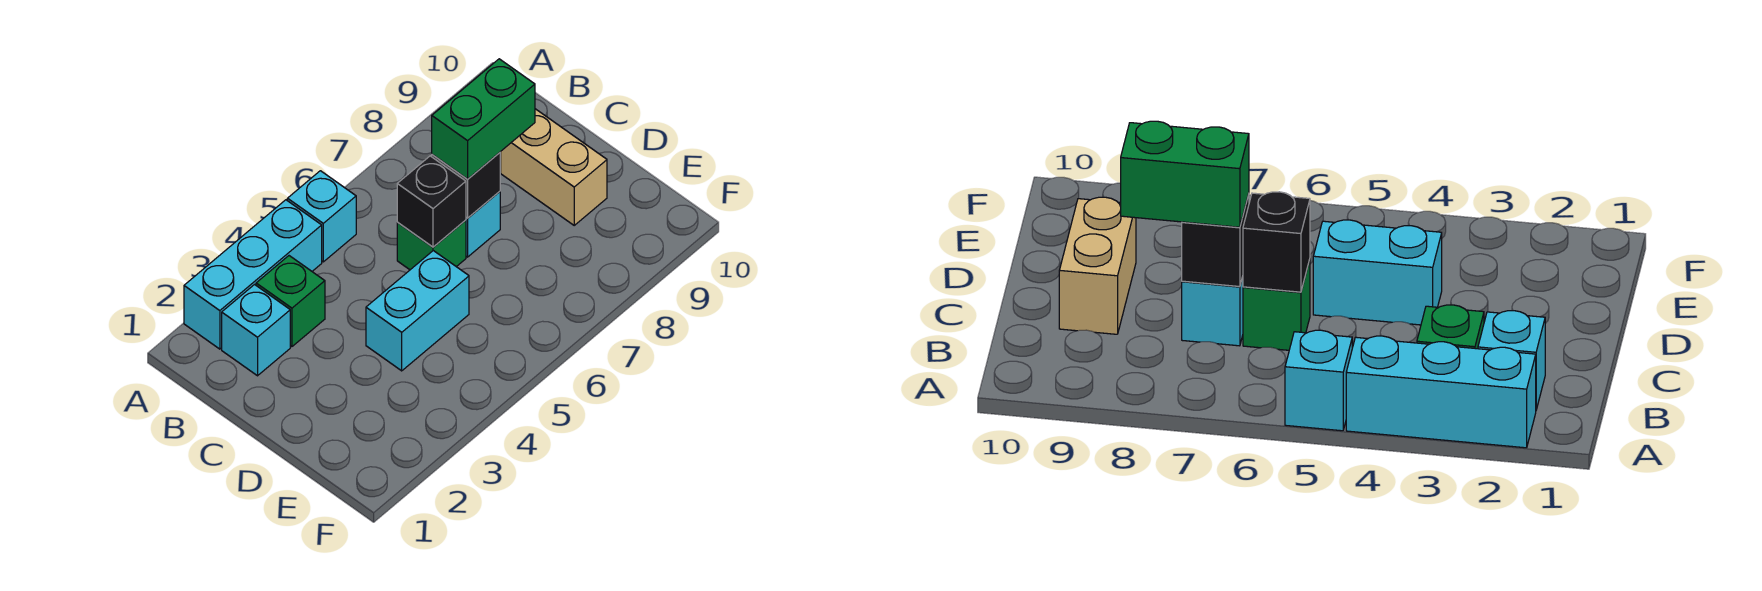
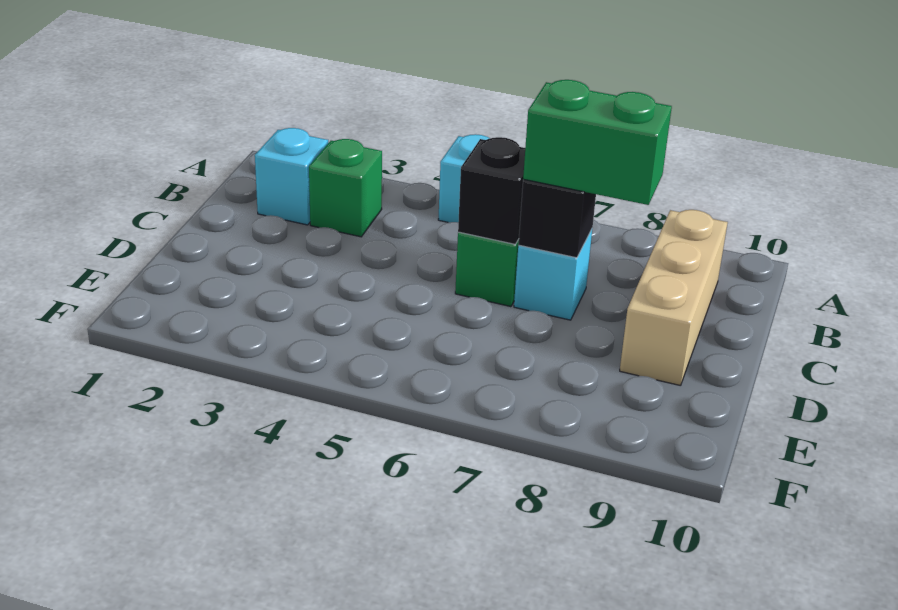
cyan 1x3 brick [184,200,322,349] -> none
tan 1x2 brick [500,109,607,225] -> tan 1x3 brick [620,210,728,386]
cyan 1x2 brick [366,251,469,371] -> none

